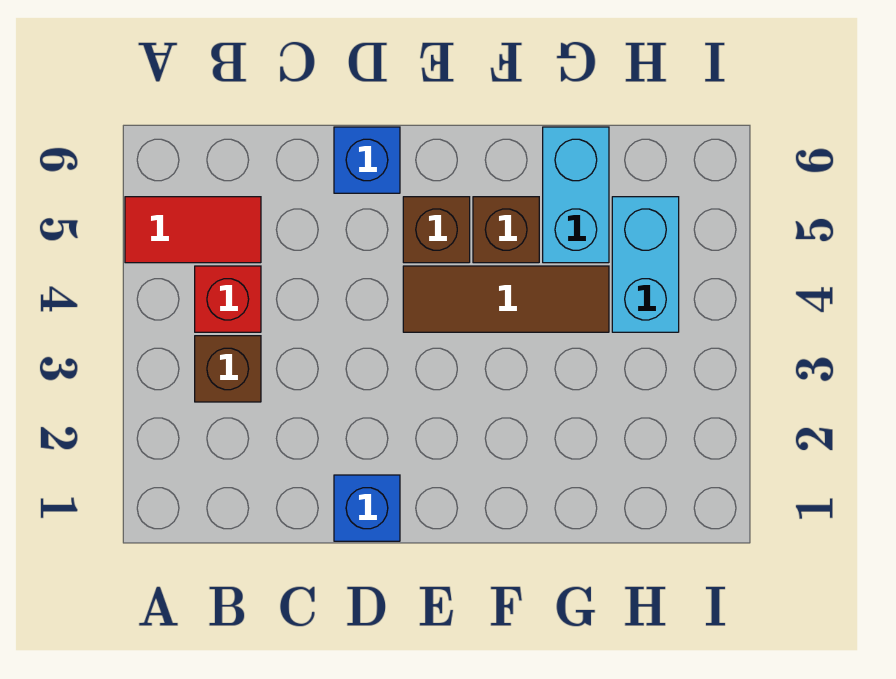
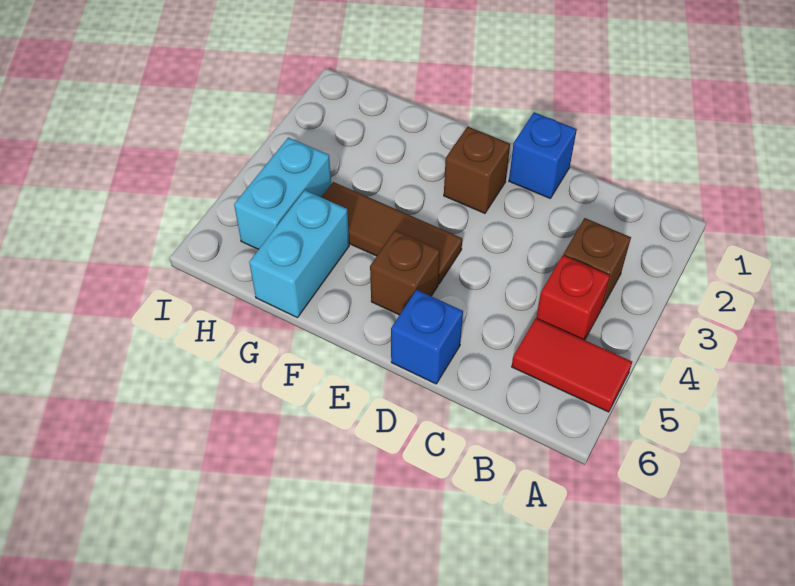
brown 1x1 brick [473,197,539,263] -> brown 1x1 brick moved to [444,127,510,213]

